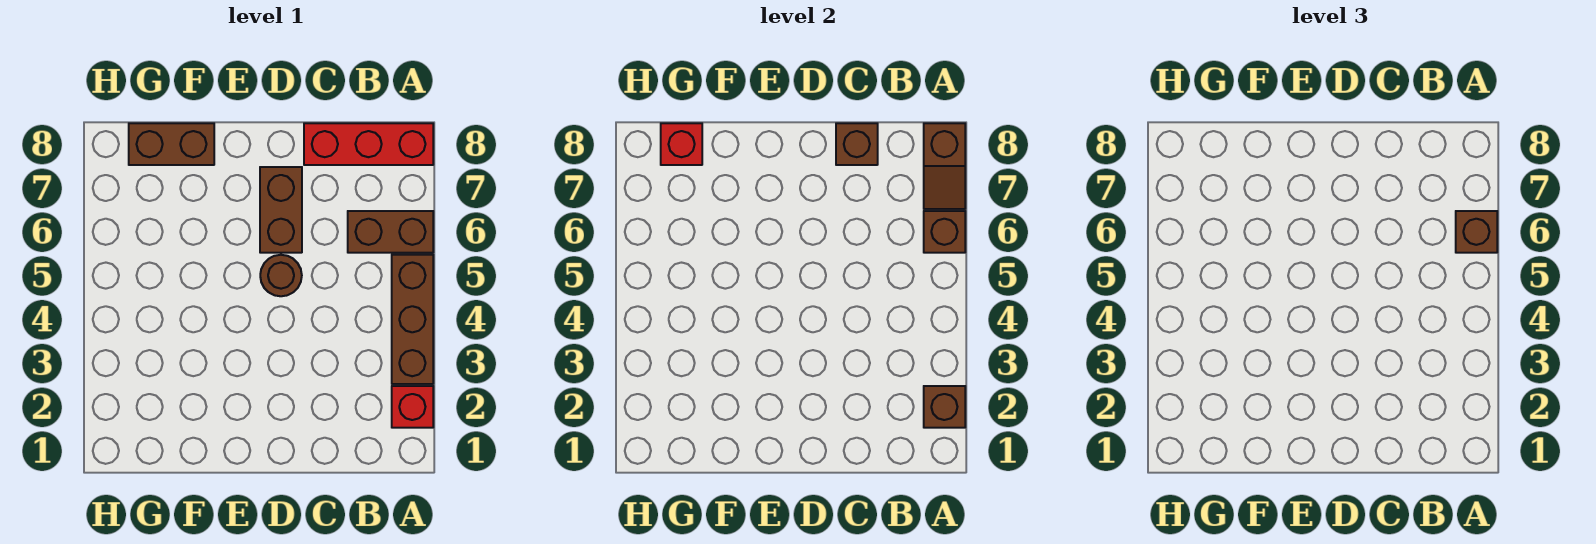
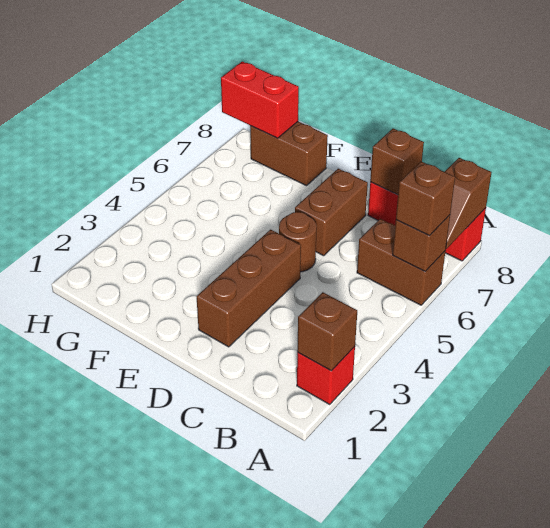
brown 1x3 brick [392,255,433,384] -> brown 1x3 brick moved to [196,230,301,347]
red 1x1 brick [661,123,702,165] -> red 1x2 brick [221,62,299,138]

